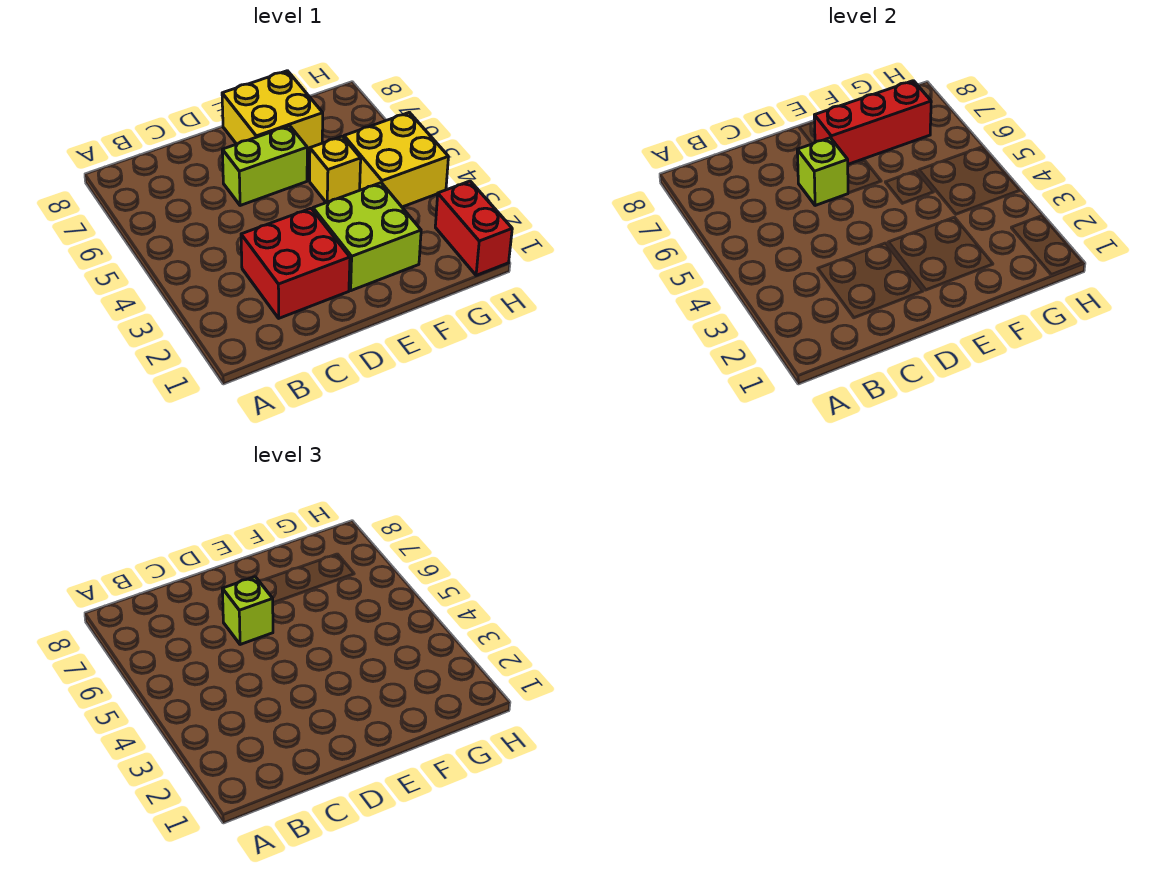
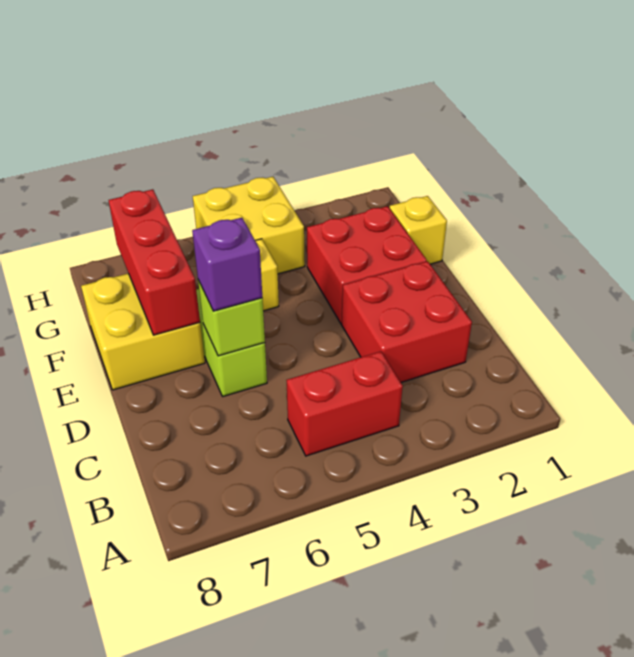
lime 1x1 brick [222,577,273,645] -> purple 1x1 brick [192,218,262,311]
lime 2x2 brick [313,183,421,291] -> red 2x2 brick [307,206,427,324]
none -> yellow 1x1 brick [390,196,447,264]
red 1x2 brick [435,181,512,275] -> red 1x2 brick moved to [286,351,403,456]

